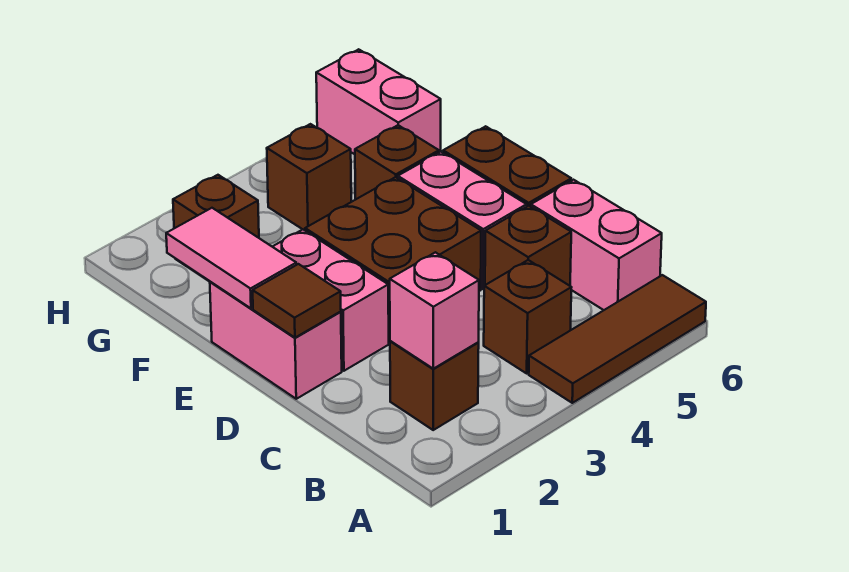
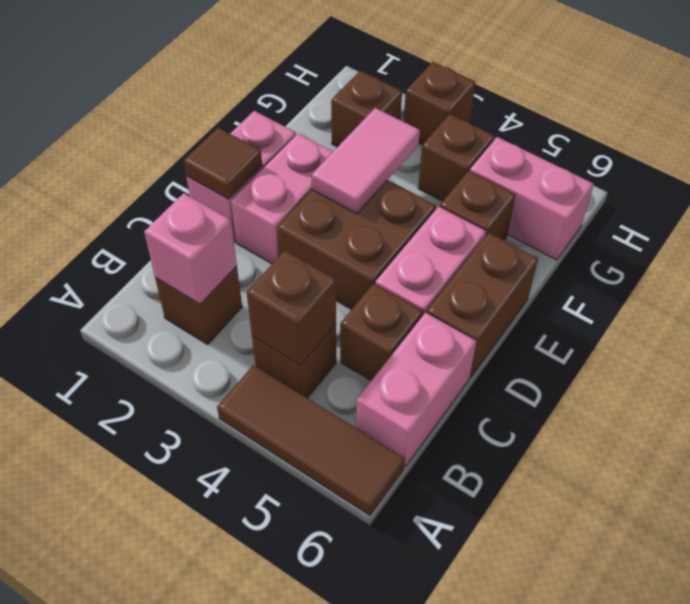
none -> brown 1x1 brick [247,251,336,365]
pink 1x2 tile [166,208,296,308] -> pink 1x2 tile moved to [311,108,420,214]
pink 1x2 brick [316,49,441,154] -> pink 1x2 brick turned to [470,137,594,260]
none -> brown 1x1 brick [404,62,476,145]

